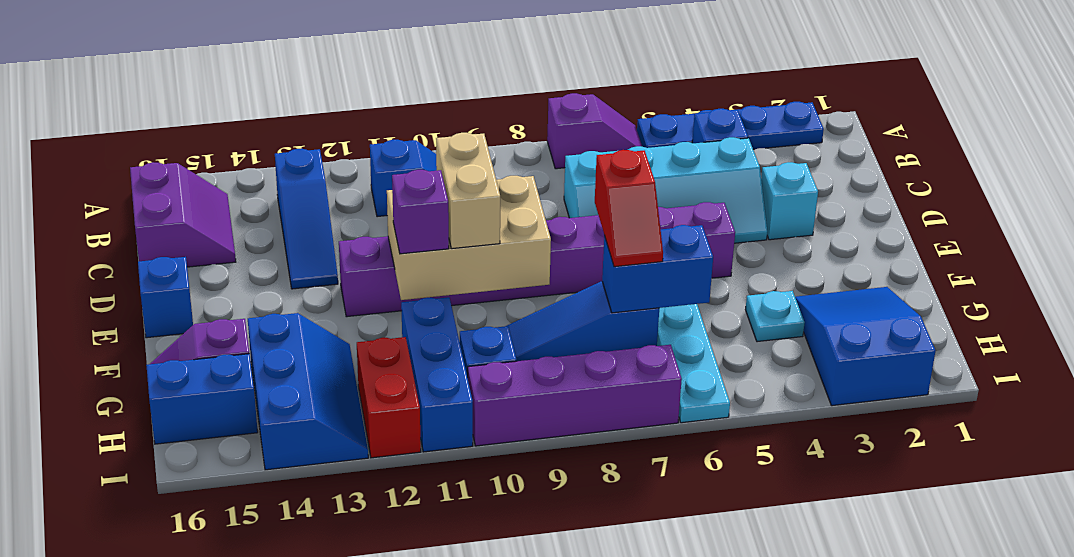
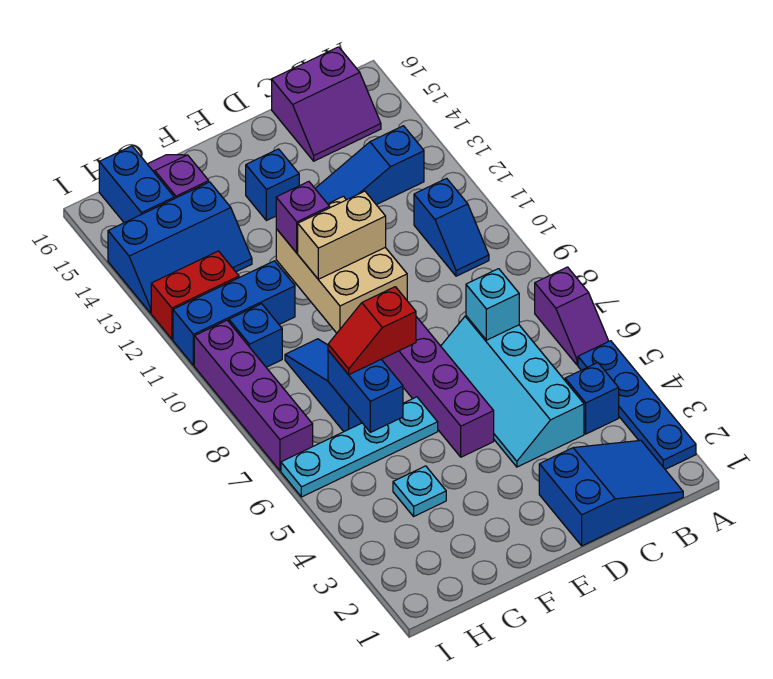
cyan 1x1 brick [761,162,818,240] -> cyan 1x1 brick moved to [466,269,519,340]
blue 1x1 brick [138,257,193,338] -> blue 1x1 brick moved to [246,149,299,221]
blue 2x3 slope [795,287,936,406] -> blue 2x3 slope moved to [539,440,683,546]

